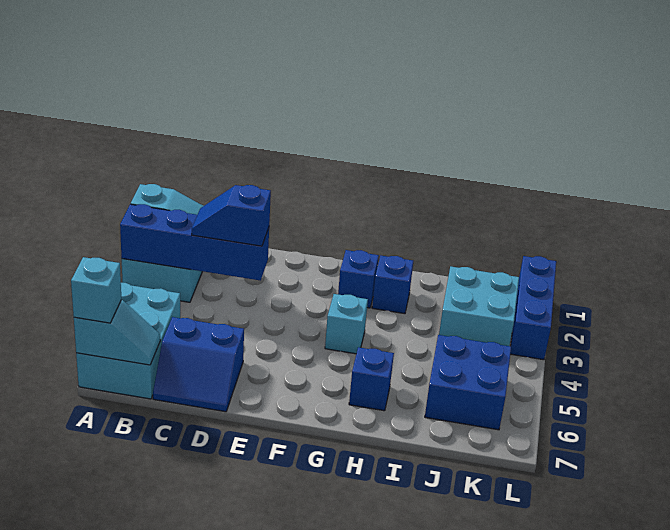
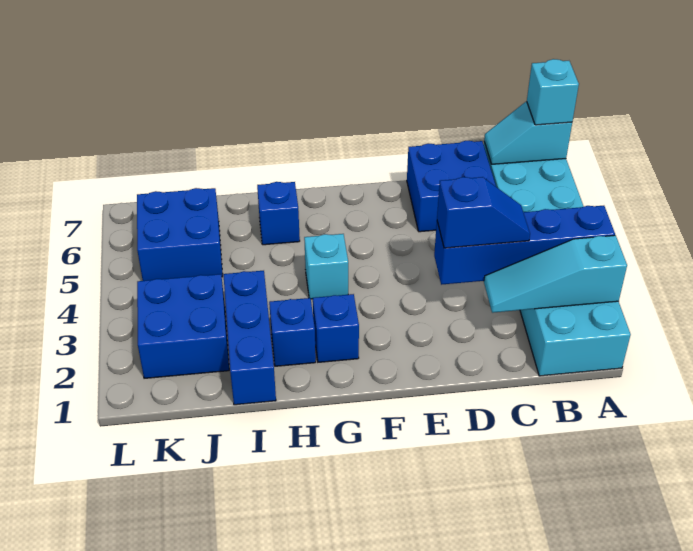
blue 2x2 slope [153,317,244,412] -> blue 2x2 brick [407,141,496,232]
cyan 2x2 brick [439,267,519,346] -> blue 2x2 brick [137,274,229,378]
blue 1x3 brick [510,256,556,360] -> blue 1x3 brick moved to [223,271,276,405]

